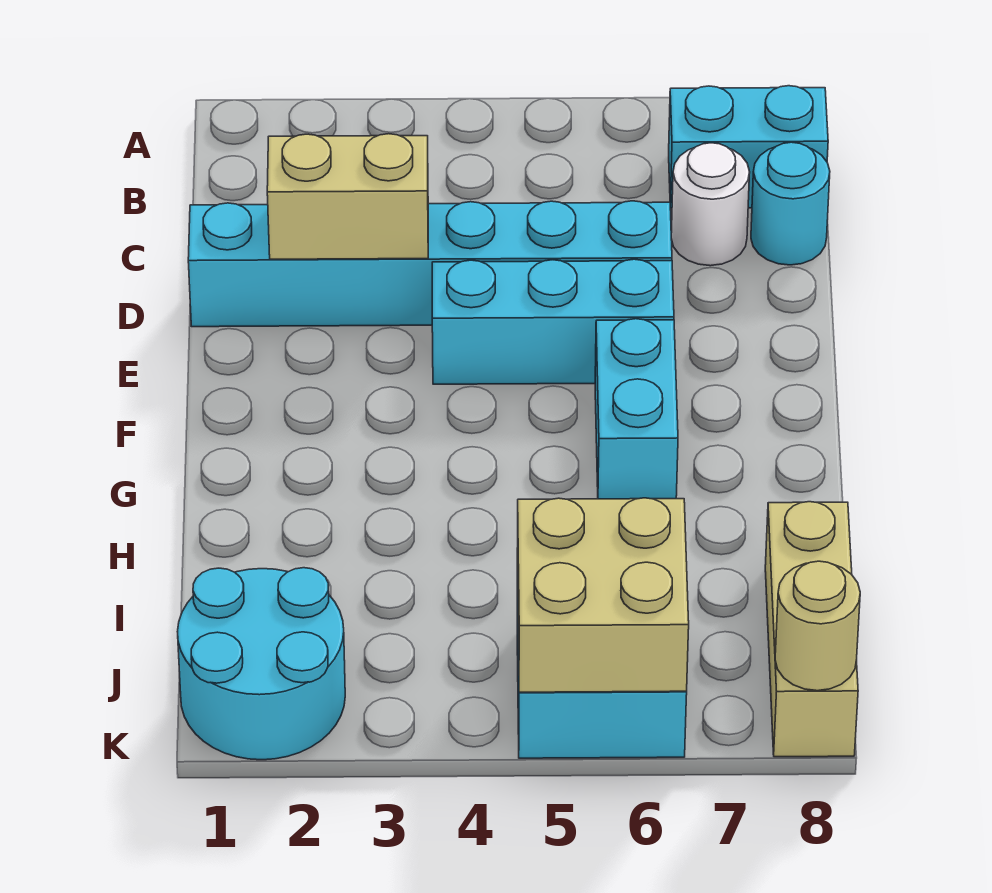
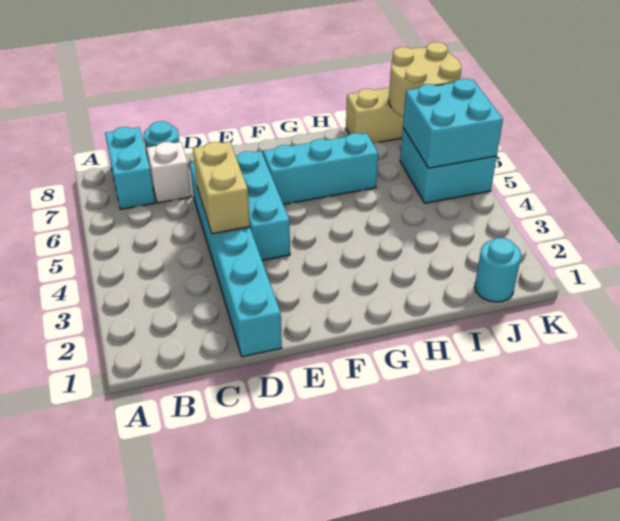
white 1x1 round brick [671,143,750,266] -> white 1x1 brick [147,142,191,203]
tan 1x2 brick [267,134,428,259] -> tan 1x2 brick moved to [193,142,250,234]
cyan 1x2 brick [595,319,678,499] -> cyan 1x3 brick [263,133,378,205]
cyan 2x2 round brick [177,568,345,760] -> cyan 1x1 round brick [475,238,521,302]
tan 2x2 brick [517,498,689,692] -> cyan 2x2 brick [403,79,503,168]
tan 1x1 round brick [775,561,860,691] -> tan 2x2 round brick [389,42,461,117]

